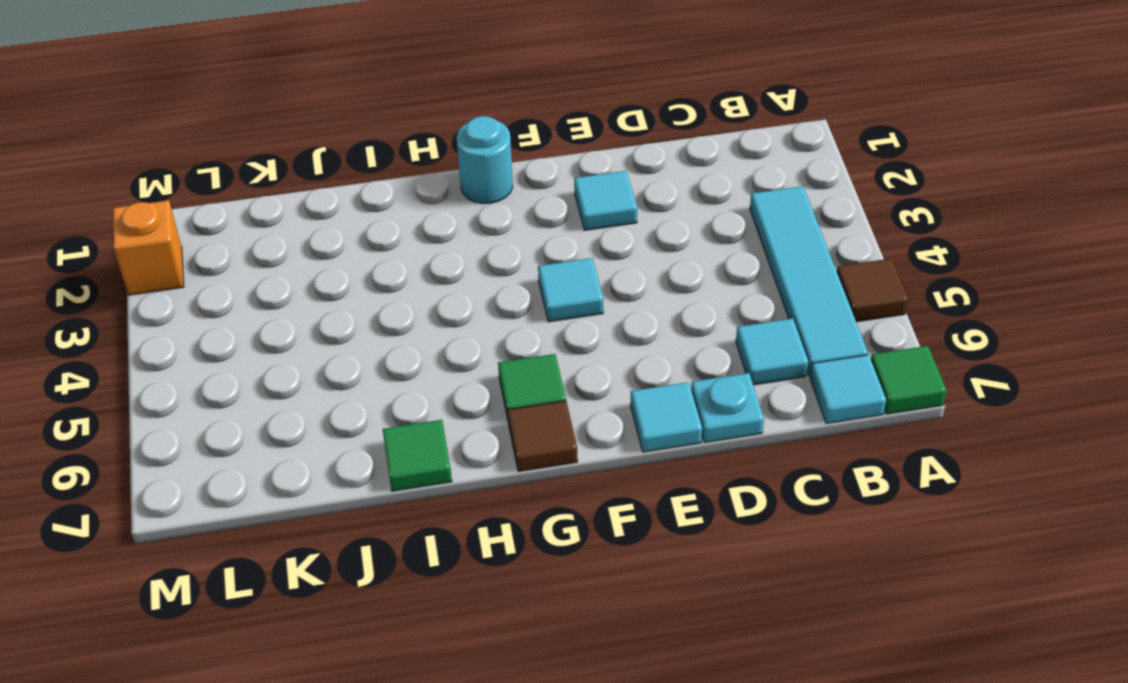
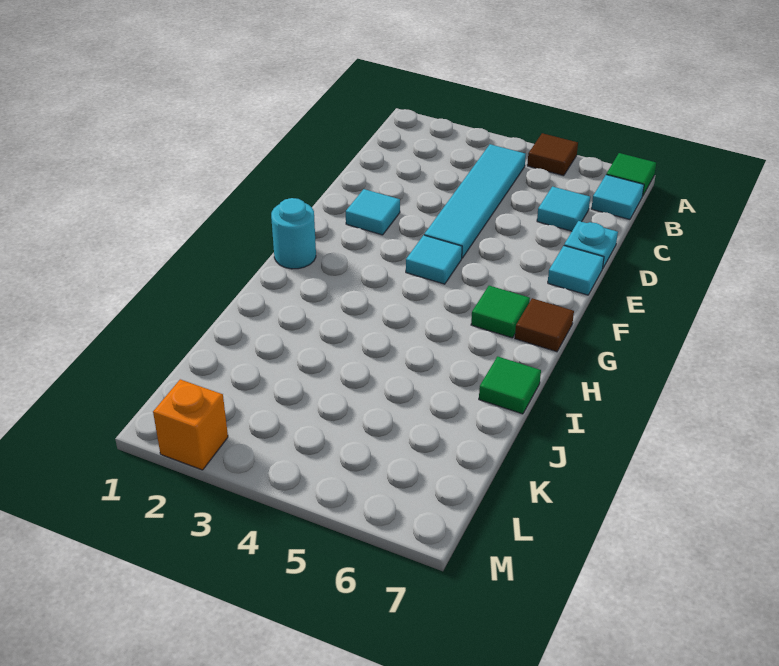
cyan 1x4 tile [750,186,868,376] -> cyan 1x4 tile turned to [424,144,526,258]

